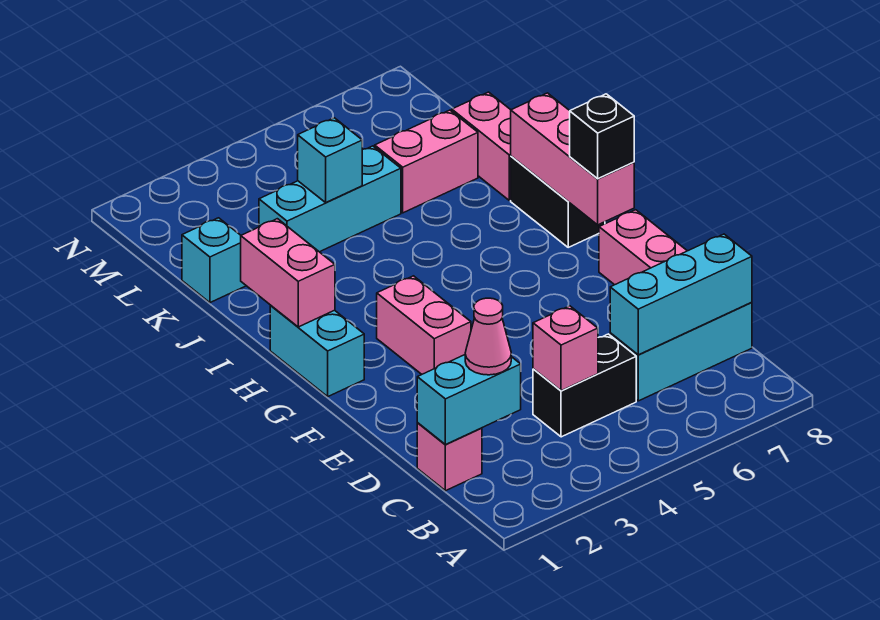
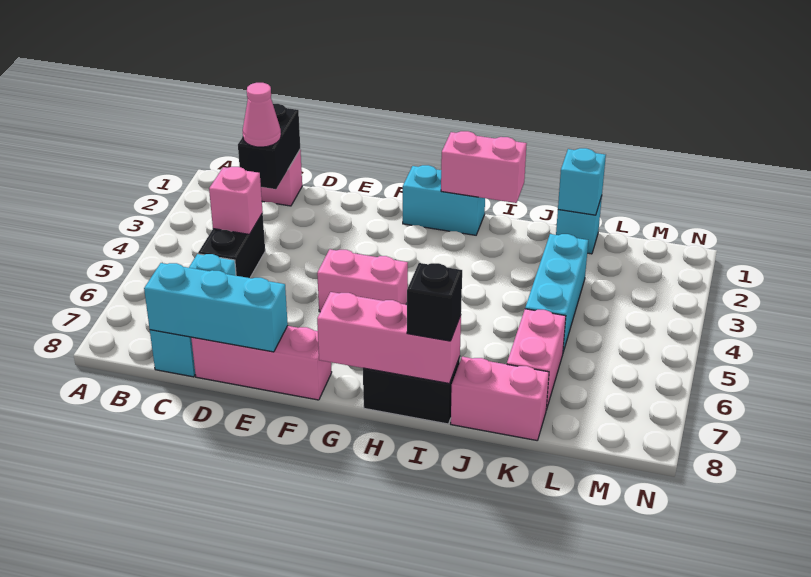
cyan 1x2 brick [417,355,521,445] -> black 1x2 brick [238,104,300,189]
cyan 1x3 brick [610,234,752,355] -> cyan 1x3 brick turned to [144,263,288,352]
pink 1x2 brick [377,276,471,374] -> pink 1x2 brick moved to [317,249,408,312]
black 1x1 brick [570,94,634,179] -> black 1x1 brick moved to [407,263,462,341]
cyan 1x1 brick [298,118,362,202] -> cyan 1x1 brick moved to [558,148,606,215]

